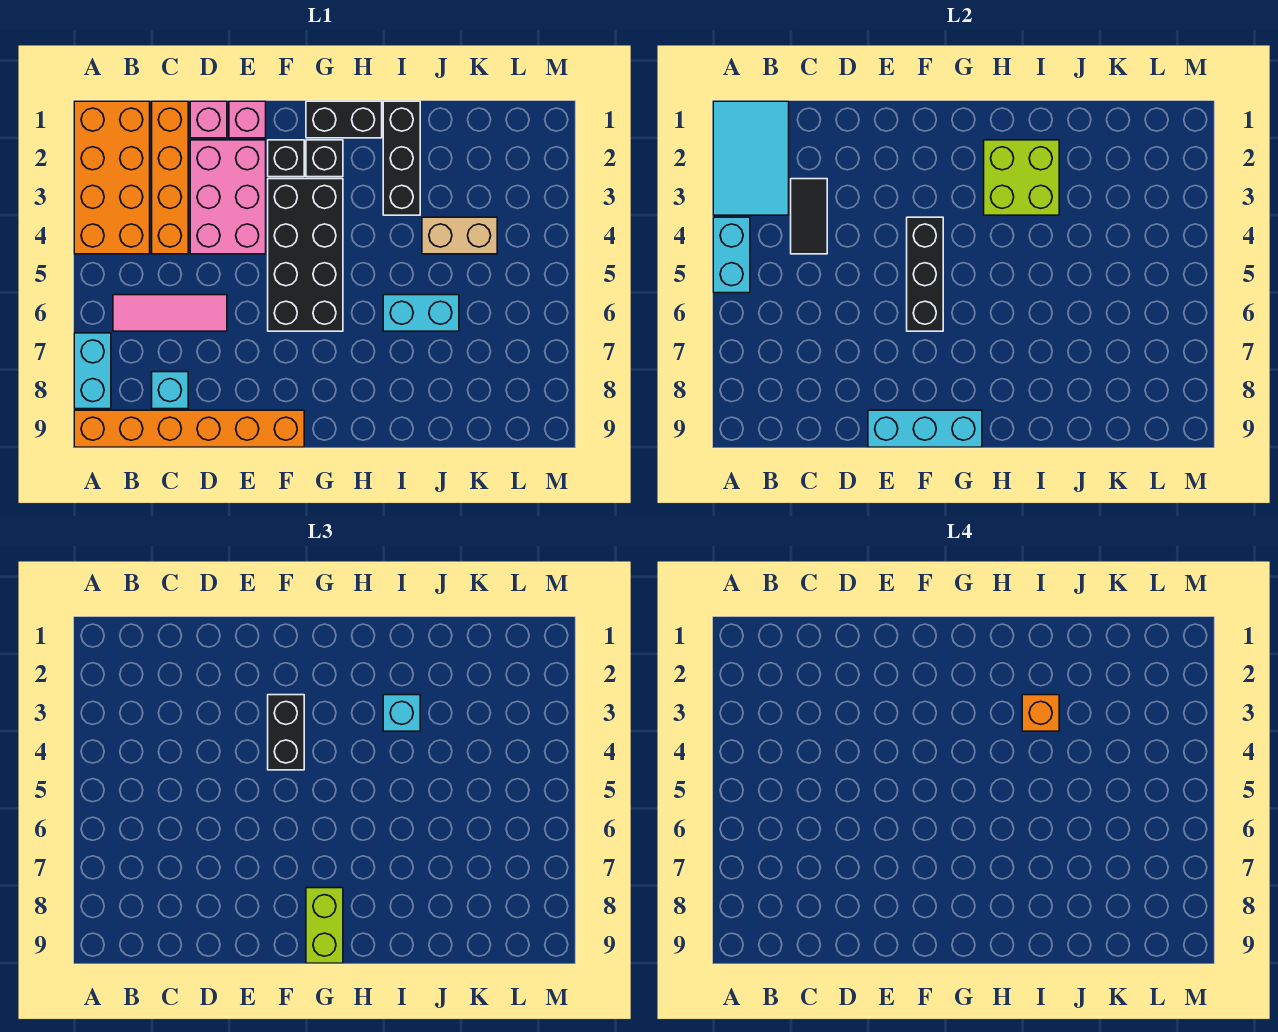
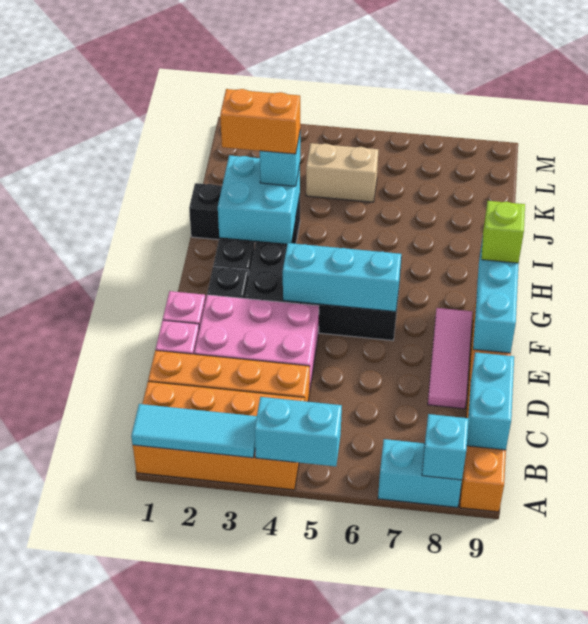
cyan 2x3 tile [713,101,789,215] -> cyan 1x3 tile [131,404,257,458]
pink 1x3 tile [113,295,227,331] -> pink 1x3 tile moved to [428,308,472,409]
black 1x2 tile [791,179,827,254] -> none
cyan 1x1 brick [152,372,188,409] -> cyan 1x1 brick moved to [422,414,469,480]
black 1x2 brick [268,695,304,770] -> none
black 1x3 brick [907,217,943,331] -> cyan 1x3 brick [283,243,401,312]
black 1x2 brick [306,101,382,138] -> none
lime 1x2 brick [306,888,343,963] -> lime 1x1 brick [481,201,525,263]
lime 2x2 brick [984,140,1059,215] -> cyan 2x2 brick [218,155,300,244]
orange 1x1 brick [1022,695,1059,731] -> orange 1x2 brick [220,89,300,154]
cyan 1x2 brick [383,295,459,331] -> cyan 1x2 brick moved to [467,352,514,450]
tan 1x2 brick [422,217,497,254] -> tan 1x2 brick turned to [306,143,378,202]

